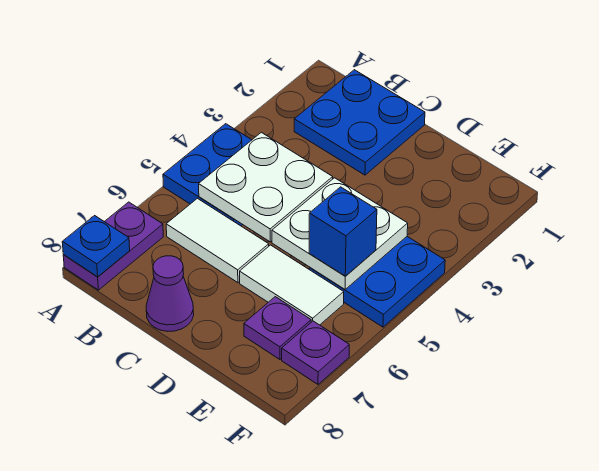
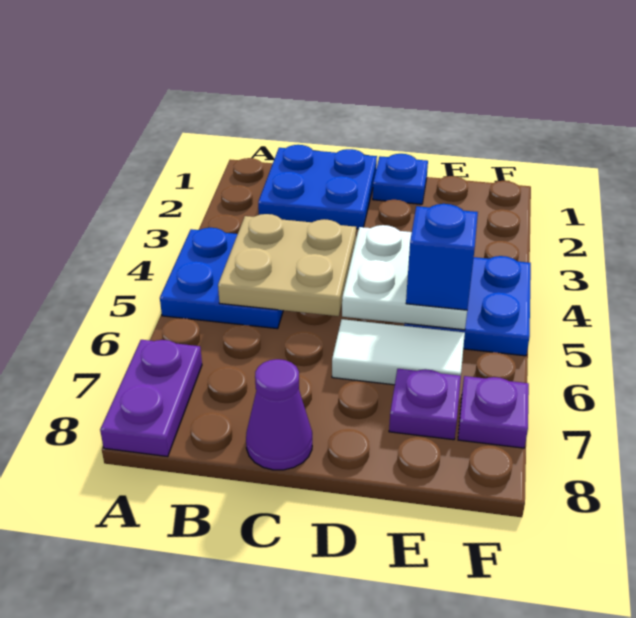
blue 1x1 plate [62,216,130,277] -> blue 1x1 plate moved to [373,154,428,204]
white 2x2 plate [199,132,333,242] -> tan 2x2 plate [218,214,356,316]
white 1x2 tile [166,198,269,283] -> none

